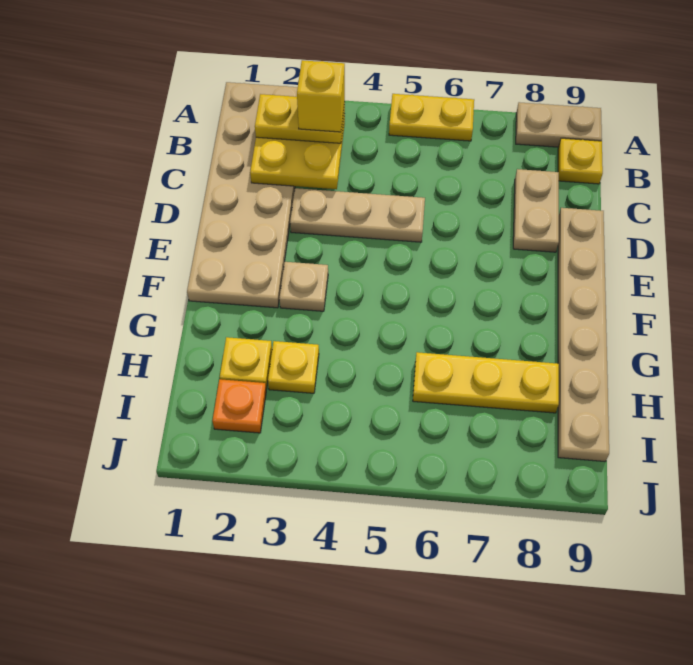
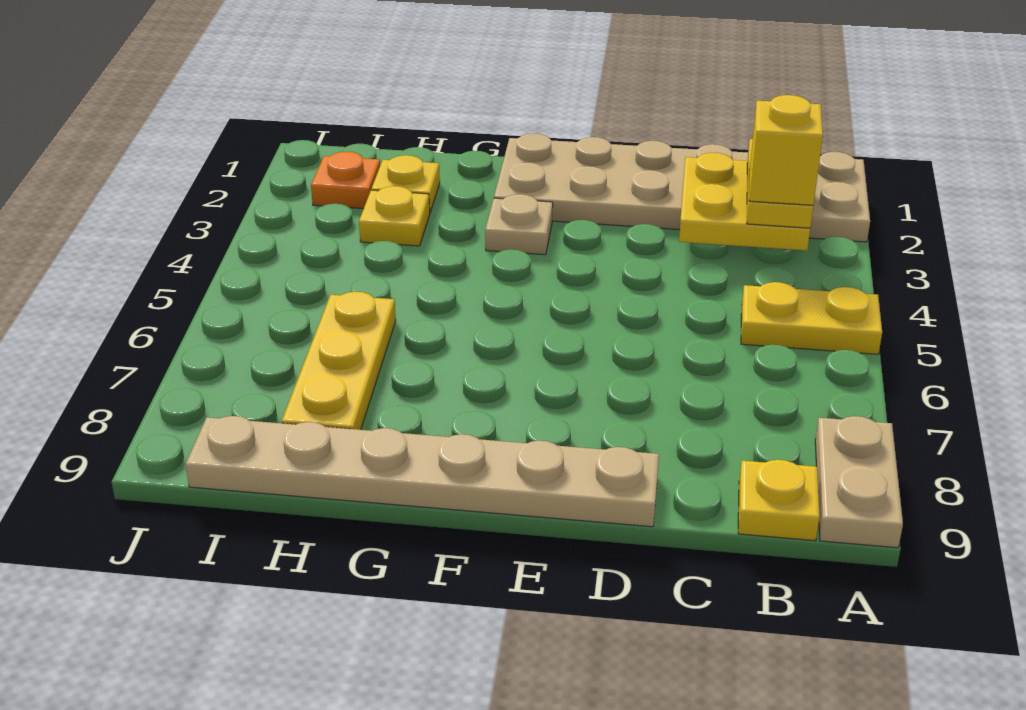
yellow 1x2 plate [389,94,474,141] -> yellow 1x2 plate turned to [741,282,882,354]
tan 1x2 plate [513,169,559,252] -> none
tan 1x3 plate [290,188,425,242] -> none

